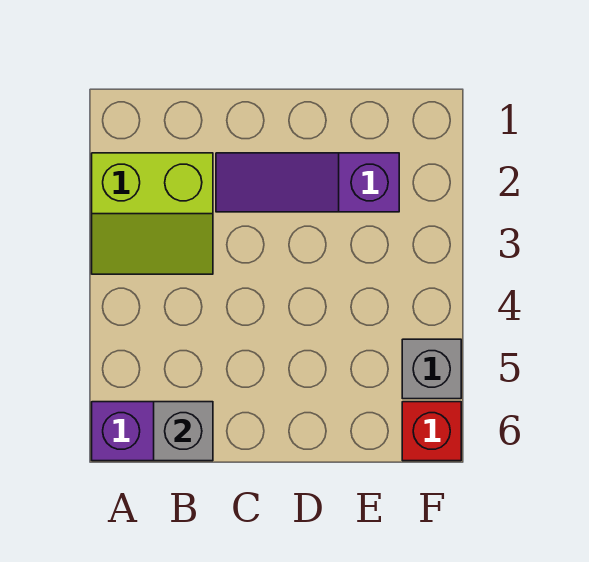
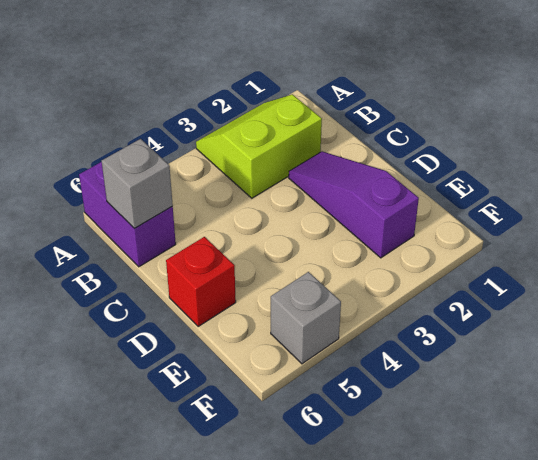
lime 2x2 slope [92,153,213,274] -> lime 2x2 slope turned to [196,94,322,198]
red 1x1 brick [402,402,461,461] -> red 1x1 brick moved to [166,237,236,327]

